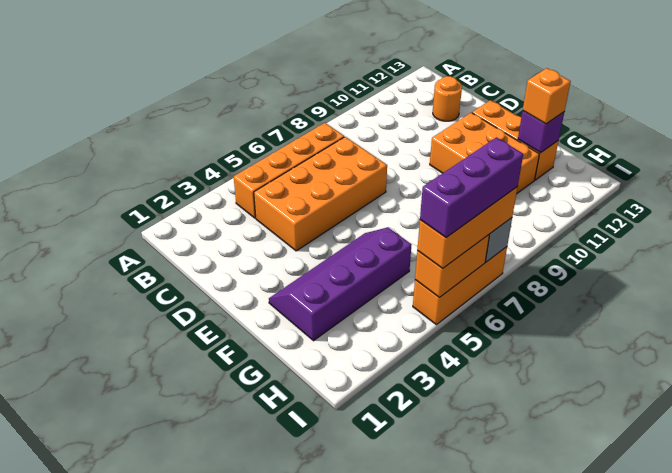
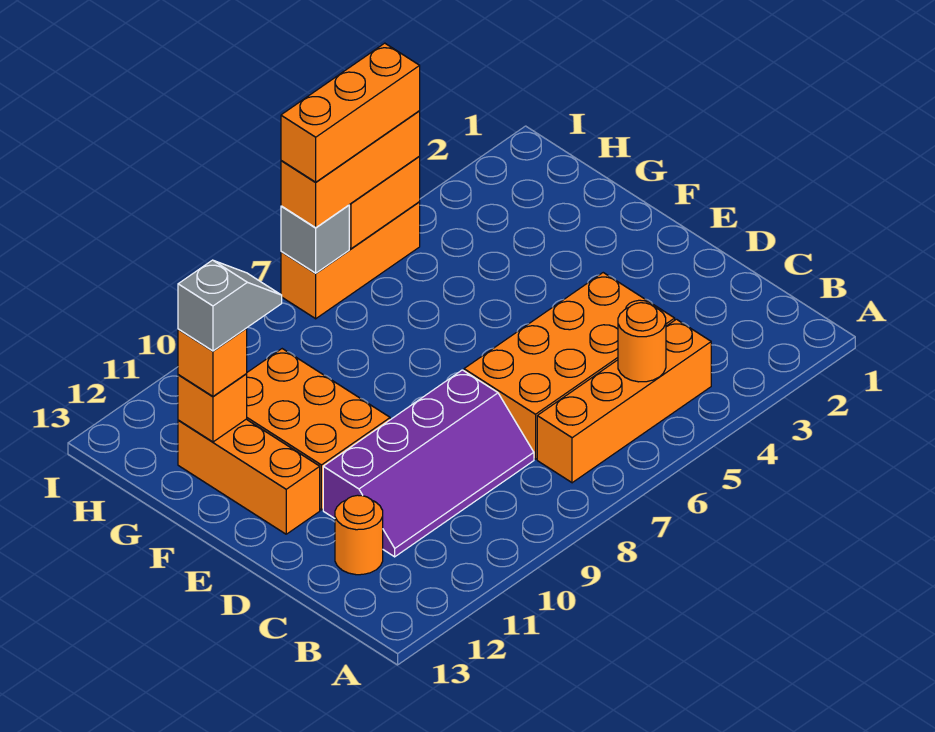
none -> orange 1x1 round brick [618,303,666,382]
purple 2x4 slope [269,228,412,341] -> purple 2x4 slope moved to [323,370,534,557]
none -> grey 1x2 slope [178,260,282,351]
purple 1x1 brick [518,111,564,153] -> orange 1x1 brick [178,374,247,442]
purple 1x3 brick [420,137,523,238] -> orange 1x3 brick [281,43,420,182]

